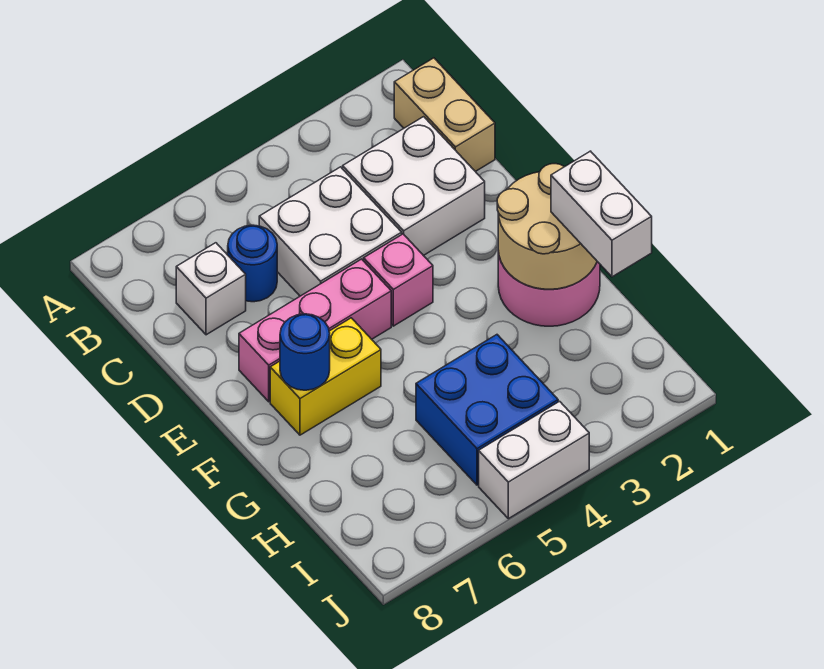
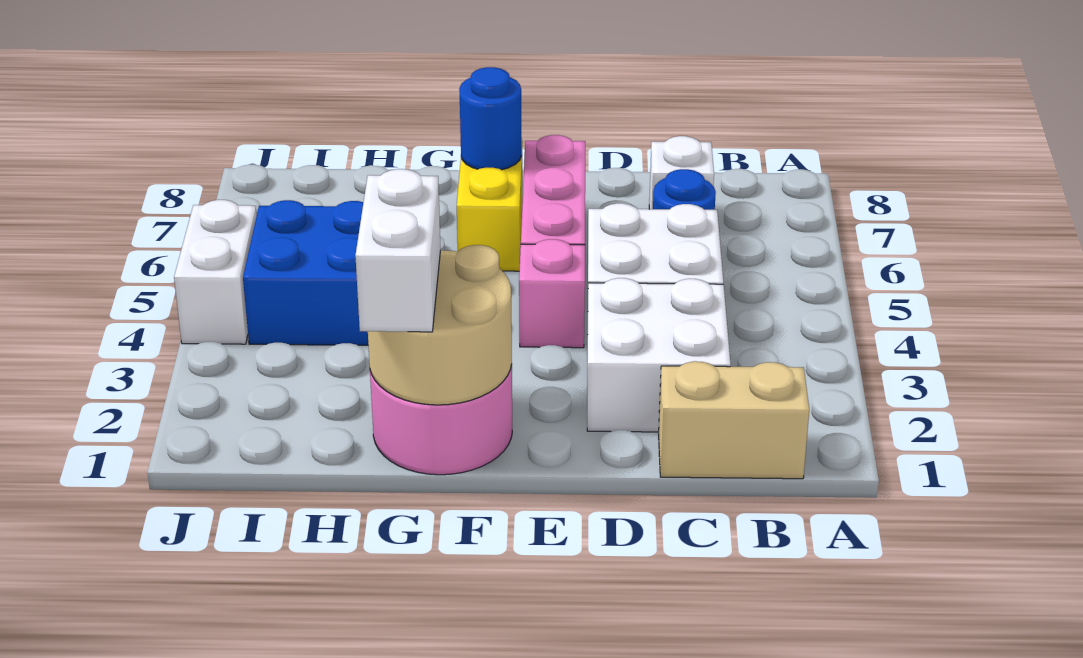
white 1x2 brick [551,151,652,277] -> white 1x2 brick turned to [355,169,441,332]

